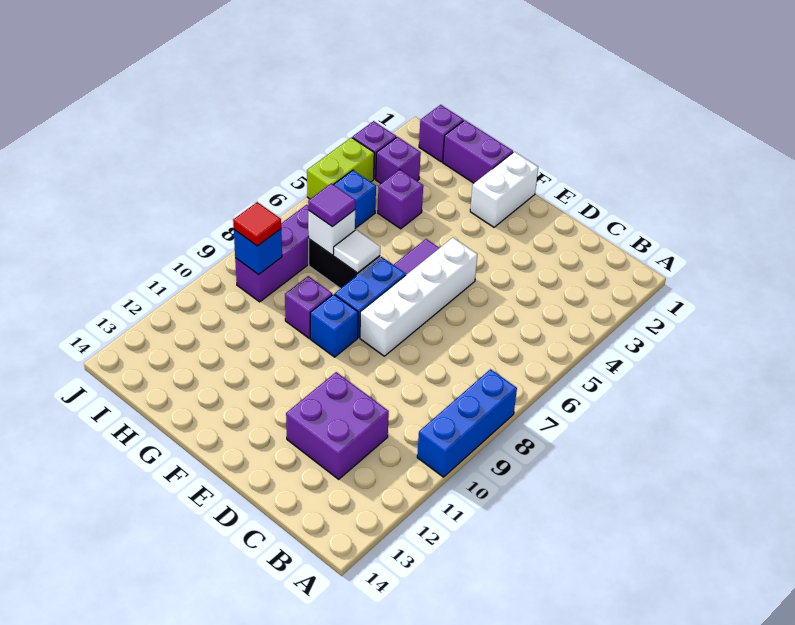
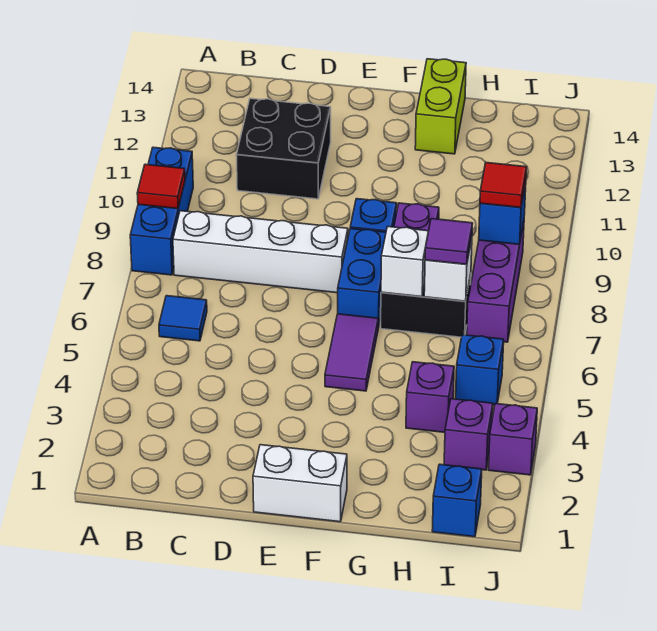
none -> red 1x1 tile [137,164,185,209]
none -> blue 1x1 tile [159,296,207,341]
purple 2x2 brick [286,372,389,479] -> black 2x2 brick [236,98,331,199]
white 1x4 brick [360,238,477,356] -> white 1x4 brick turned to [173,211,348,293]
white 1x2 brick [470,152,538,227] -> white 1x2 brick turned to [253,445,347,522]
purple 1x2 brick [443,120,513,183] -> none
white 1x1 tile [333,230,380,273] -> white 1x1 brick [381,227,428,297]
purple 1x1 brick [419,105,464,162] -> blue 1x1 brick [432,464,482,537]
lime 1x2 brick [307,137,374,199] -> lime 1x2 brick moved to [415,59,466,154]

